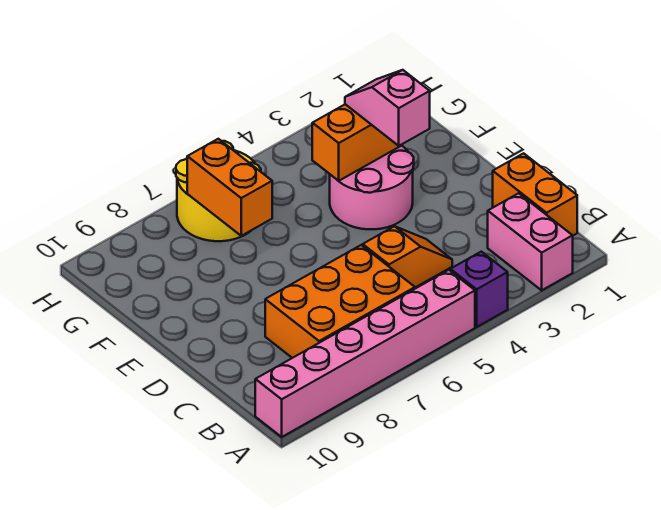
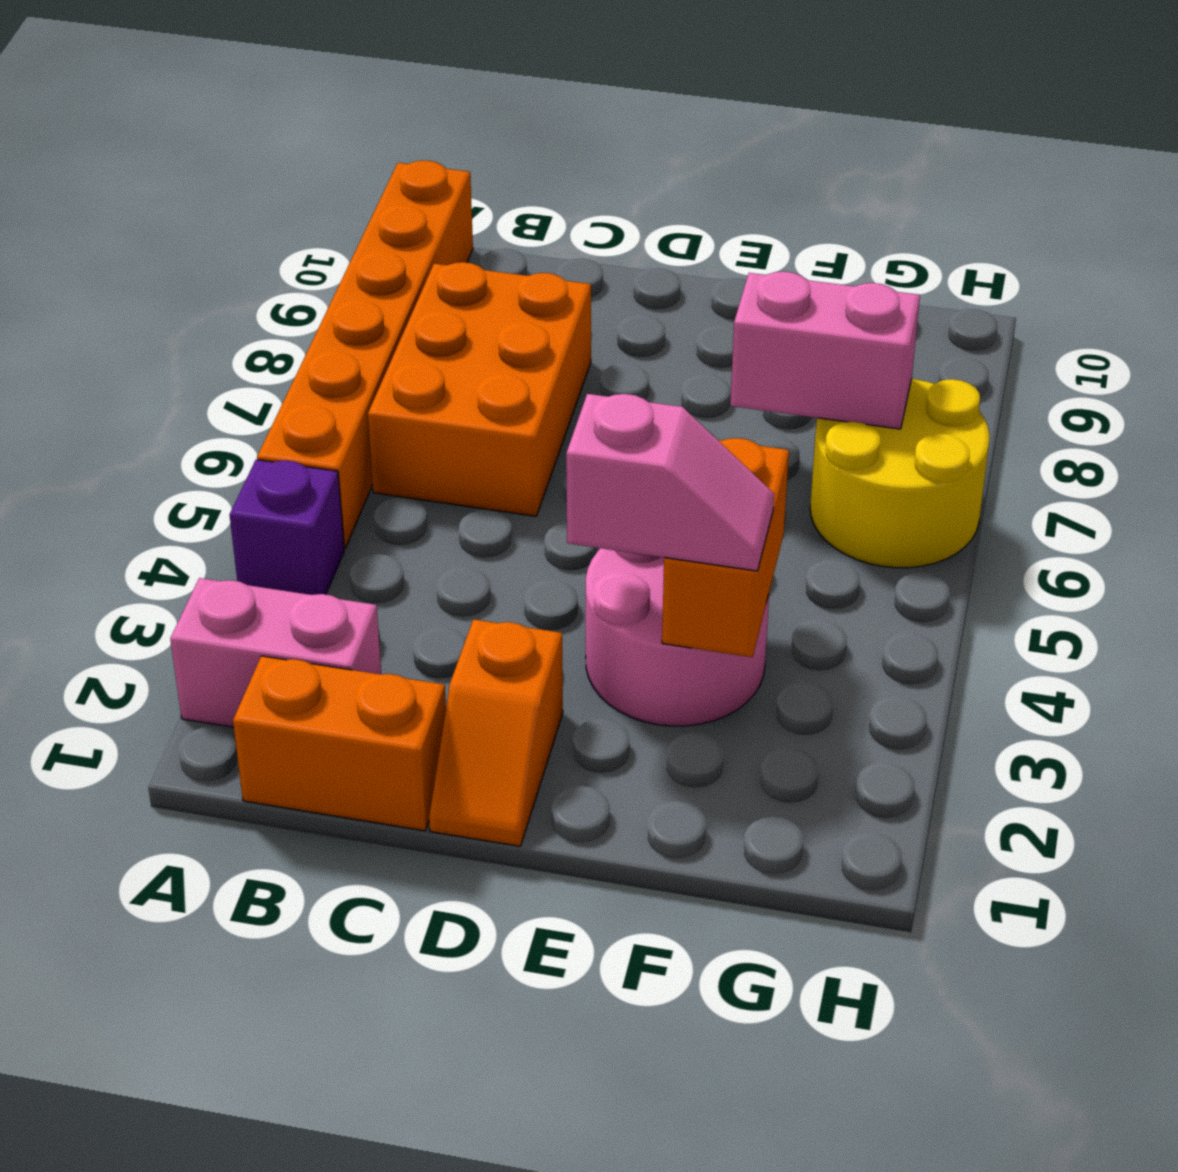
pink 1x6 brick [255,270,475,437] -> orange 1x6 brick [257,160,473,548]
orange 1x2 slope [363,226,452,287] -> orange 1x2 slope moved to [429,619,563,846]
orange 1x2 brick [187,139,272,236] -> pink 1x2 brick [730,271,920,429]

